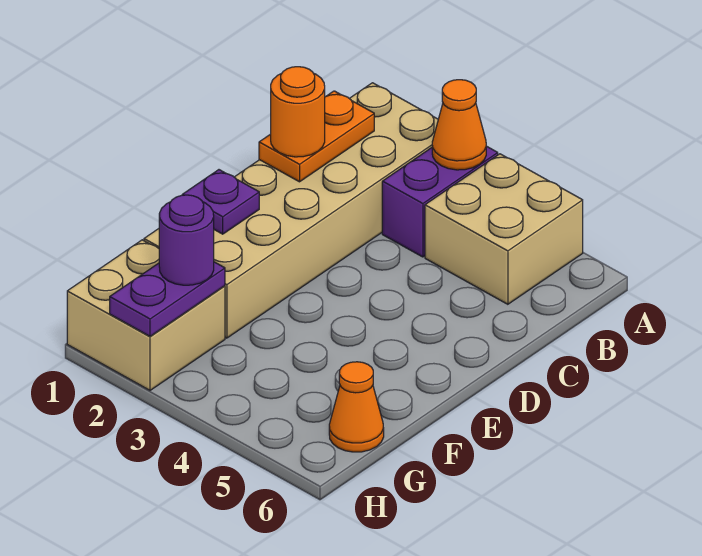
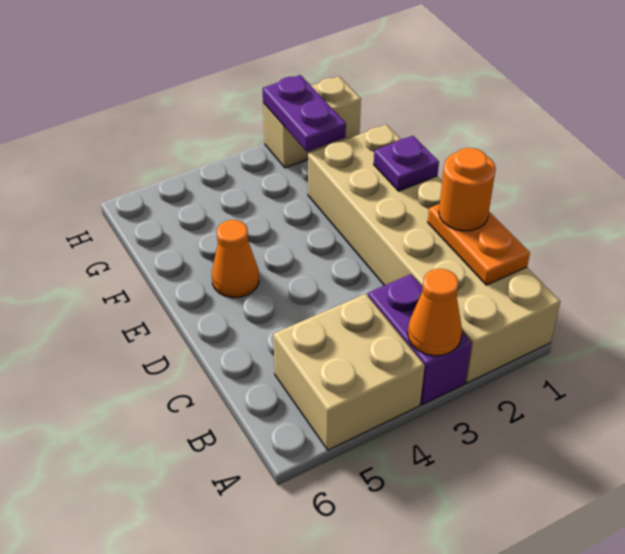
tan 2x2 brick [67,240,225,390] -> tan 1x2 brick [263,76,361,168]
purple 1x1 round brick [159,195,214,285] -> none
orange 1x1 cone [329,362,384,452] -> orange 1x1 cone moved to [212,220,259,298]

